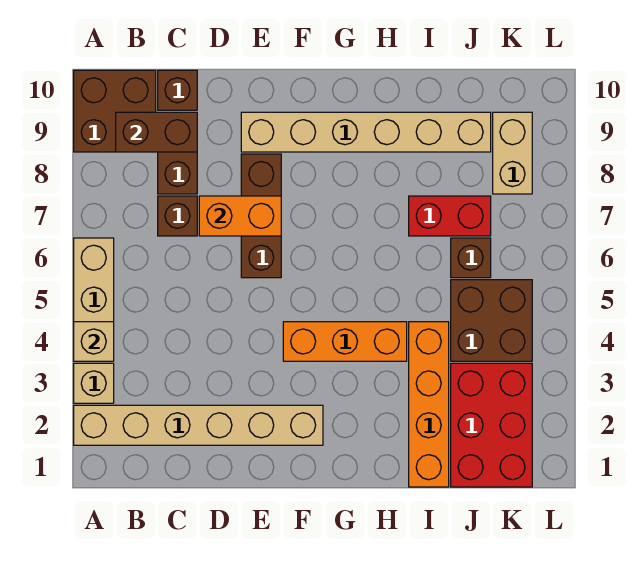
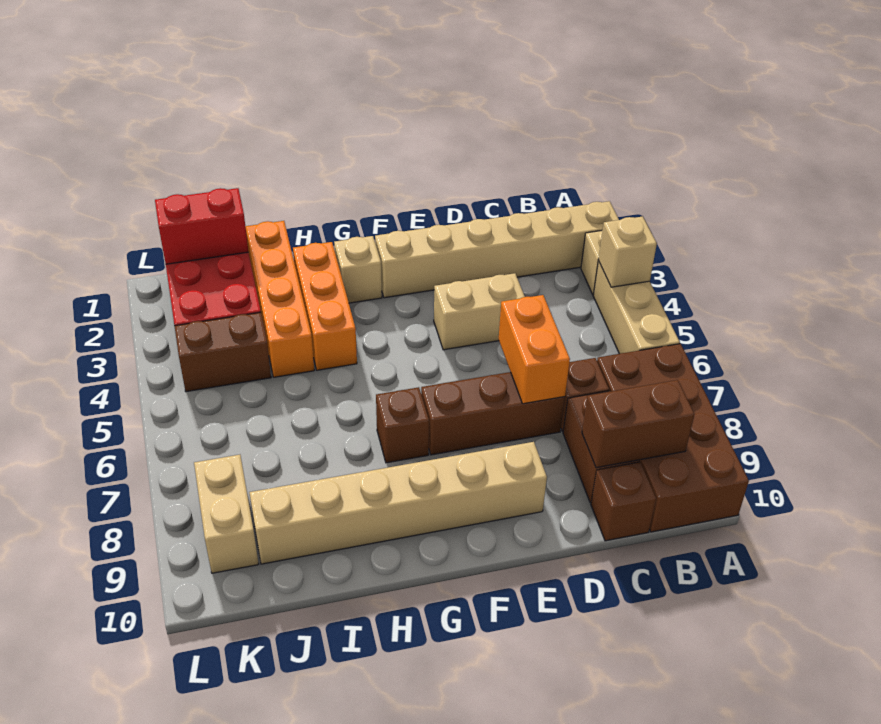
brown 2x2 brick [74,70,156,152] -> brown 2x4 brick [597,344,749,532]
none -> tan 1x2 brick [434,273,525,350]
orange 1x2 brick [199,196,281,236] -> orange 1x2 brick turned to [499,295,570,404]
brown 1x3 brick [241,154,281,278] -> brown 1x3 brick turned to [421,372,565,455]
orange 1x3 brick [283,322,407,361] -> orange 1x3 brick turned to [293,242,357,370]
none -> tan 1x1 brick [334,236,382,303]
red 1x2 brick [409,196,491,236] -> red 1x2 brick moved to [155,188,249,264]
brown 2x2 brick [451,280,532,361] -> brown 1x2 brick [175,312,271,392]
brown 1x1 brick [451,238,491,278] -> brown 1x1 brick moved to [376,387,429,463]

